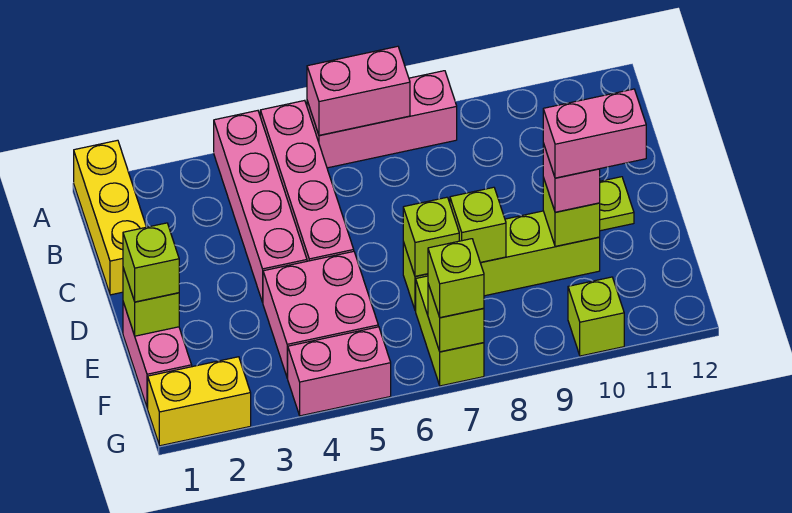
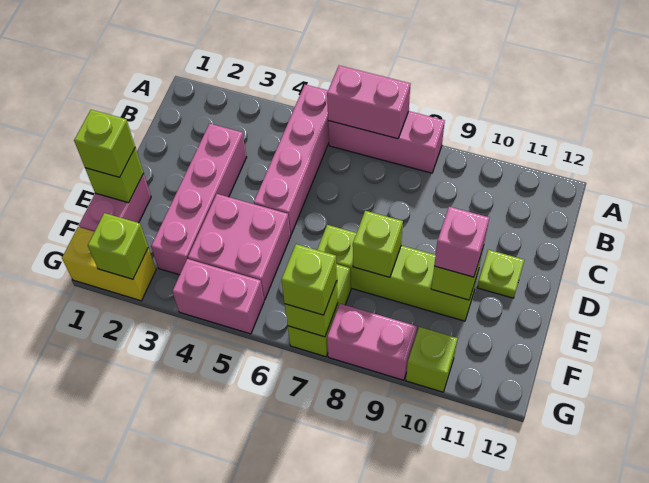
yellow 1x3 brick [74,140,146,295] -> none
pink 1x4 brick [214,111,307,302] -> pink 1x4 brick moved to [151,124,247,275]
lime 1x1 brick [403,197,459,276] -> lime 1x1 brick moved to [88,213,148,279]
pink 1x2 brick [543,89,646,178] -> pink 1x2 brick moved to [327,304,417,380]

